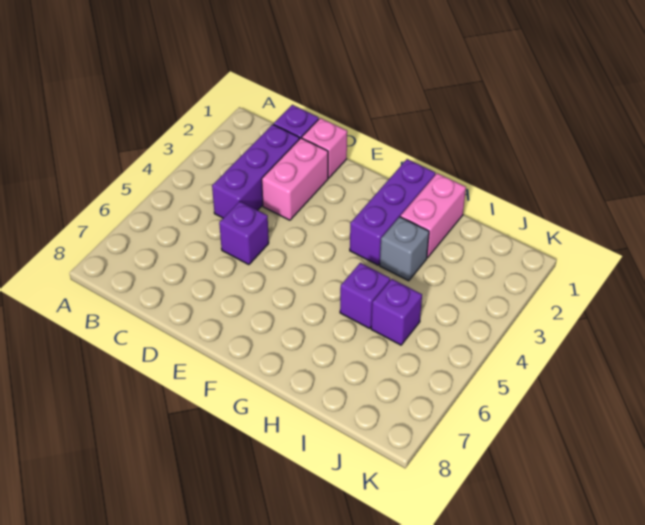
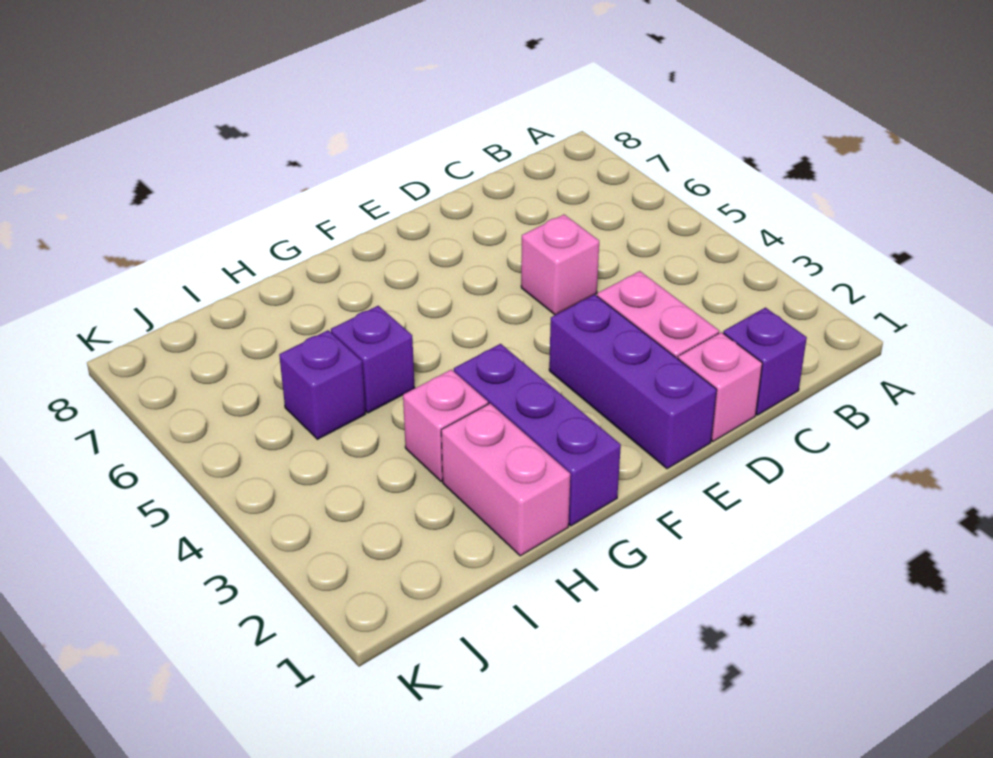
purple 1x3 brick [212,124,299,218] -> purple 1x3 brick moved to [549,295,717,469]
purple 1x1 brick [219,201,269,265] -> pink 1x1 brick [521,215,599,315]
grey 1x1 brick [380,217,429,281] -> pink 1x1 brick [403,369,488,481]

